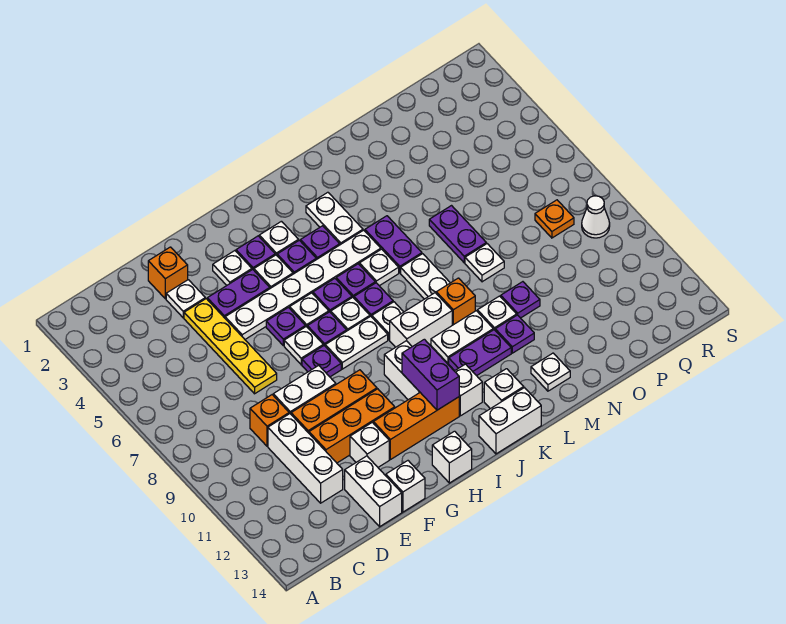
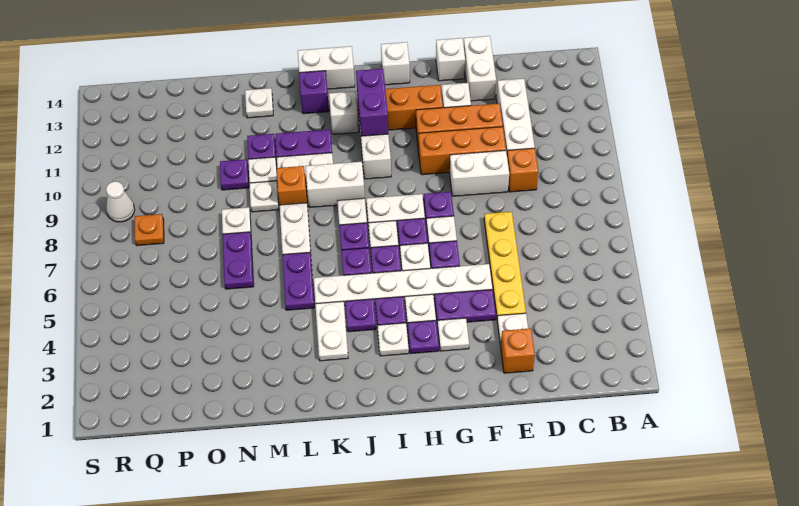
white 1x1 plate [359,249,399,286] -> white 1x1 plate moved to [249,181,279,212]
white 1x1 brick [484,369,524,409] -> purple 1x1 brick [299,71,329,114]

